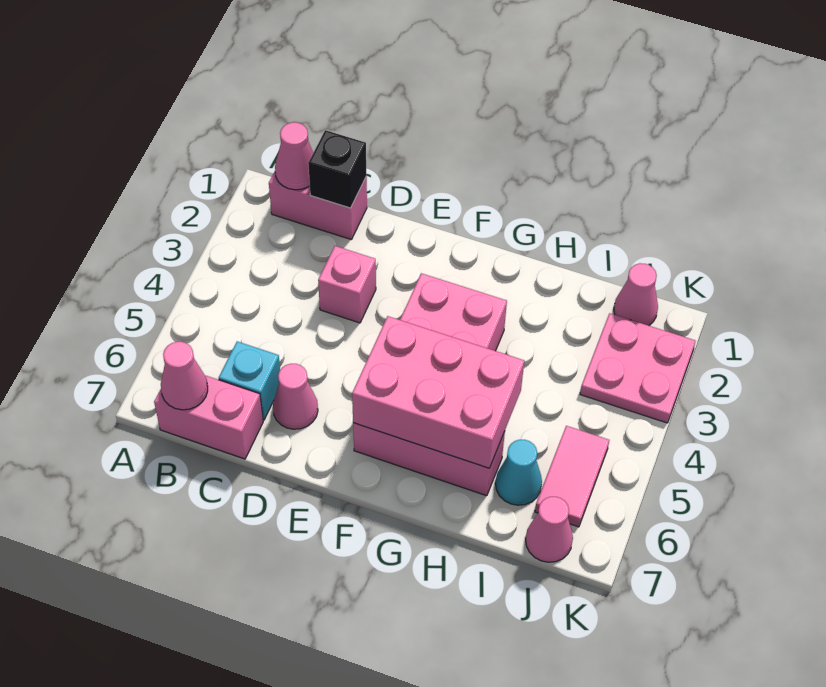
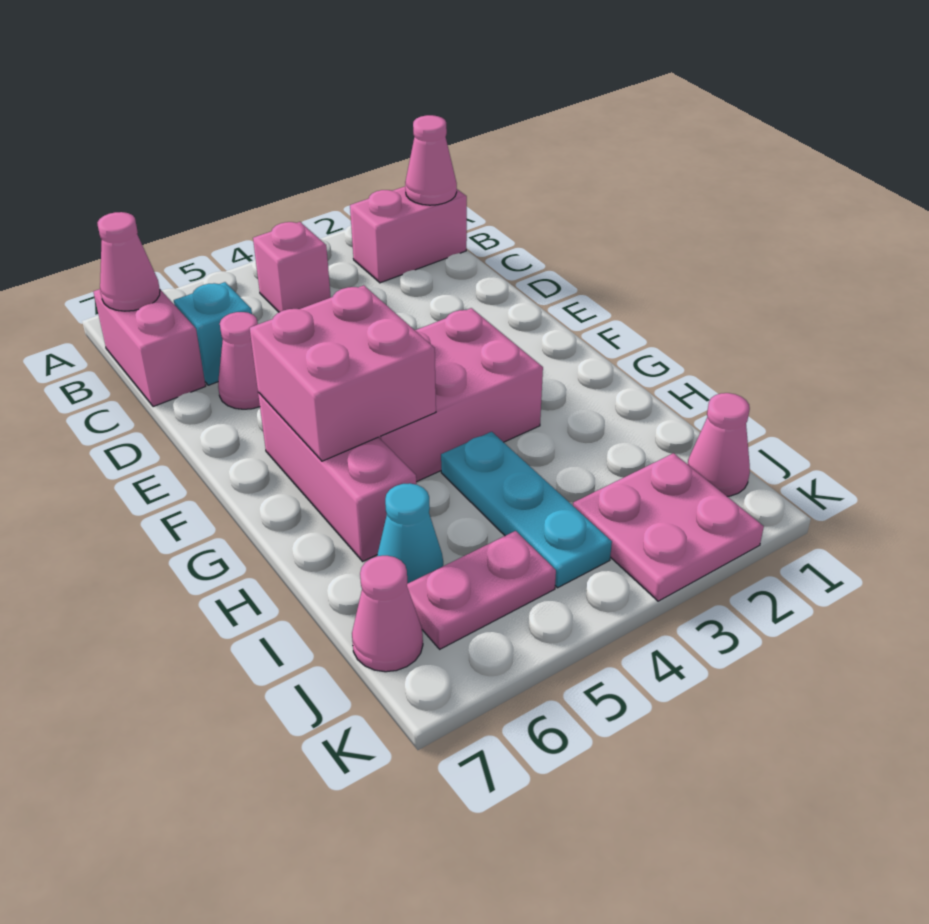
pink 1x2 brick [269,172,367,240] -> pink 1x2 brick turned to [350,187,467,283]
black 1x1 brick [308,130,366,208] -> none
pink 1x1 brick [318,246,376,323] -> pink 1x1 brick moved to [253,222,331,312]
pink 2x3 brick [352,316,524,468] -> pink 2x2 brick [250,285,436,461]
none -> cyan 1x3 plate [441,432,612,588]
pink 1x2 tile [535,426,609,527] -> pink 1x2 plate [407,531,556,649]

